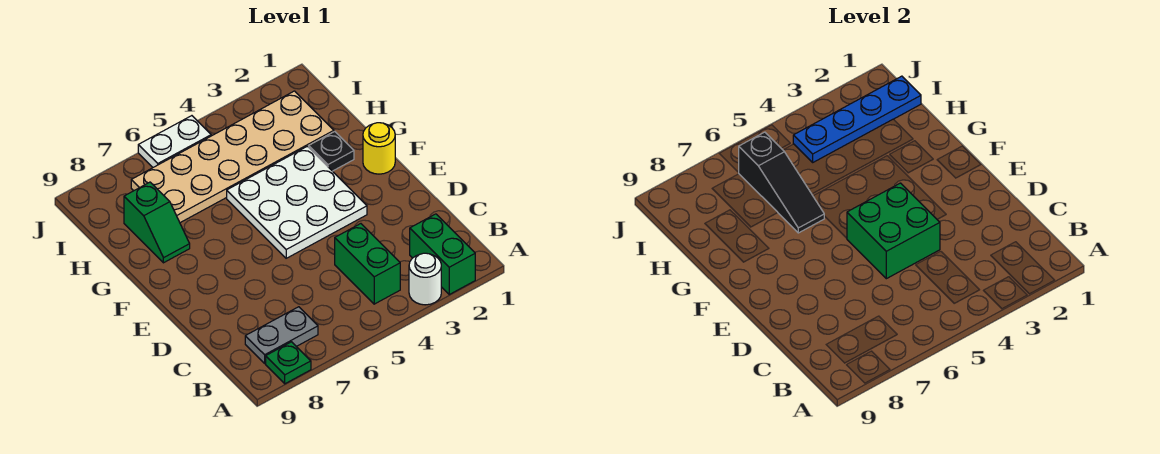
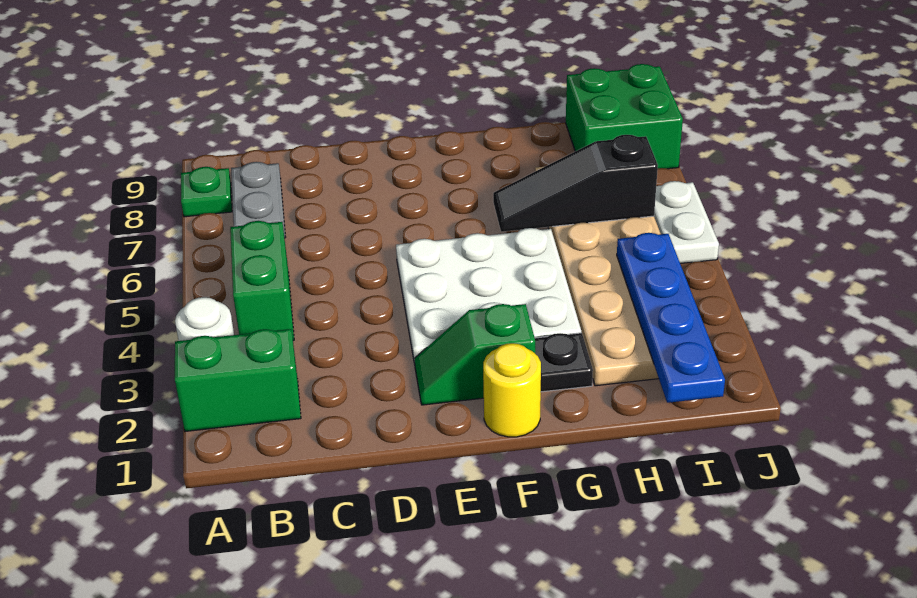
green 1x2 brick [335,224,400,304] -> green 1x2 brick turned to [230,221,294,341]
green 2x2 brick [847,183,940,279] -> green 2x2 brick moved to [566,64,683,169]
green 1x2 slope [124,182,190,263] -> green 1x2 slope moved to [415,304,535,405]

